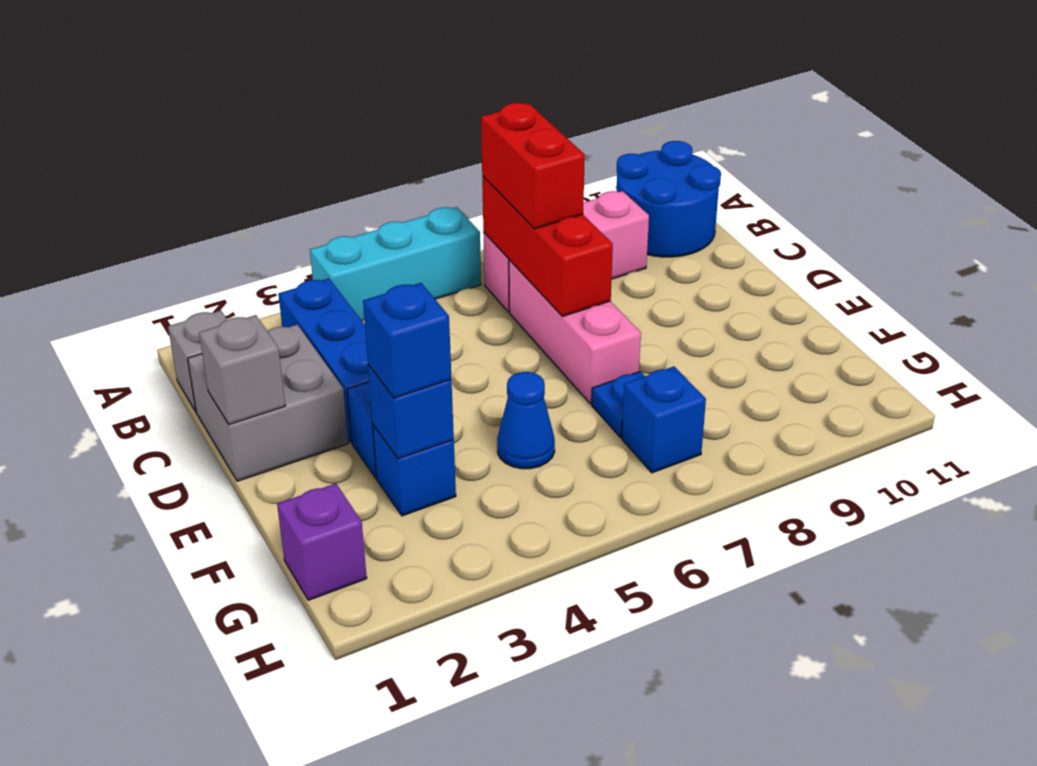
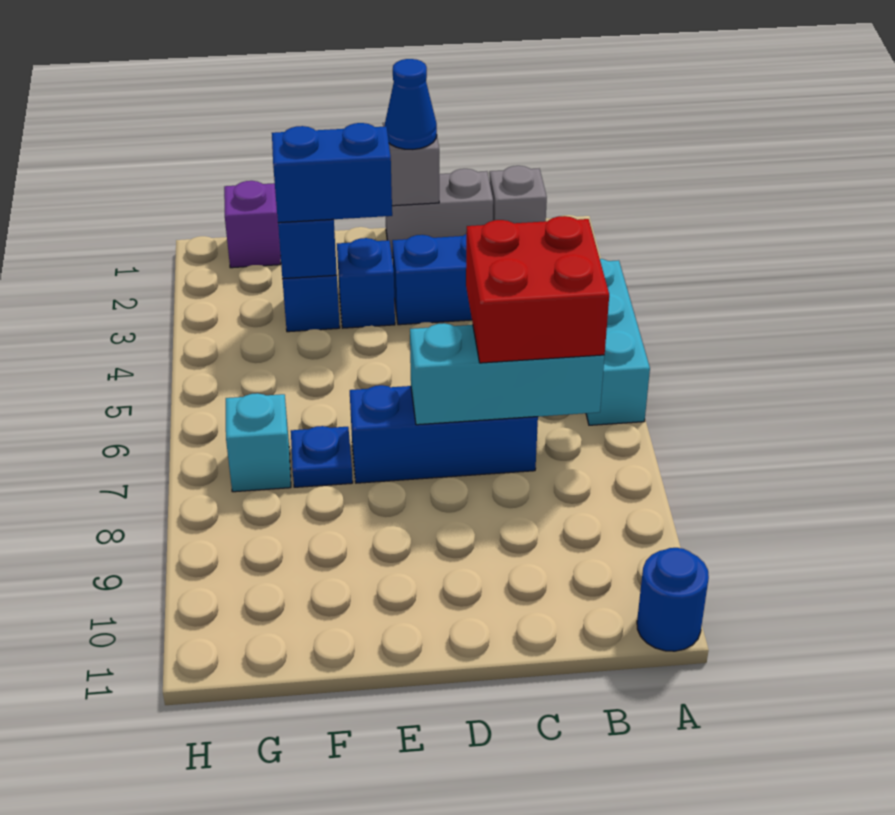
blue 2x2 round brick [617,141,721,257] -> blue 1x1 round brick [637,548,709,651]
pink 1x3 brick [483,191,649,312] -> none
red 1x3 brick [482,176,613,317] -> cyan 1x3 brick [410,323,604,425]
red 1x2 brick [481,103,585,229] -> red 2x2 brick [466,216,609,363]
grey 2x2 brick [188,325,348,481] -> grey 1x2 brick [386,169,493,258]
pink 1x3 brick [509,260,641,404] -> blue 1x3 brick [350,385,538,483]
blue 1x1 brick [363,283,451,398] -> blue 1x2 brick [272,123,392,223]
blue 1x1 cone [497,372,555,469] -> blue 1x1 cone moved to [384,59,437,150]
blue 1x1 brick [622,367,706,473] -> cyan 1x1 brick [226,393,291,492]

